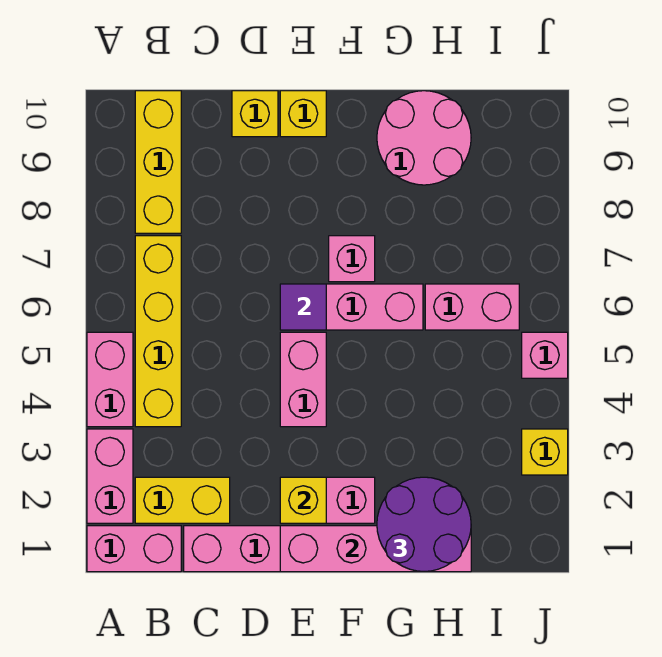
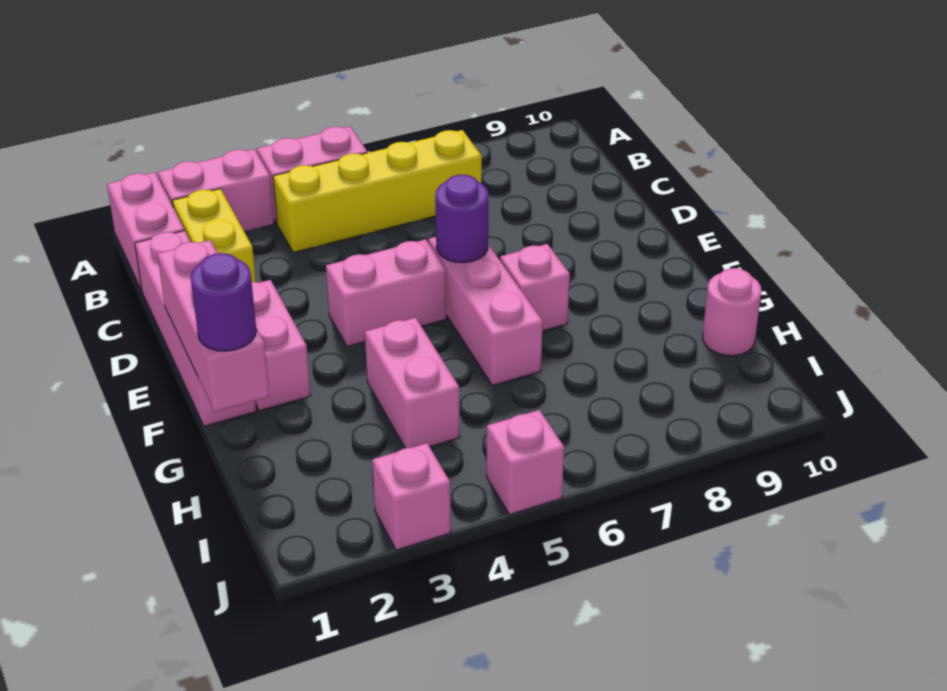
yellow 1x3 brick [135,91,181,233] -> none
yellow 1x1 brick [232,91,278,137] -> none
pink 1x4 brick [280,526,471,572] -> pink 1x3 brick [157,240,269,412]
yellow 1x1 brick [280,477,326,523] -> none
purple 1x1 tile [280,284,326,330] -> purple 1x1 round brick [435,175,488,263]
yellow 1x1 brick [280,91,326,137] -> none
purple 2x2 round brick [377,477,471,572] -> purple 1x1 round brick [191,253,256,351]
pink 2x2 round brick [377,91,471,185] -> pink 1x1 round brick [703,268,761,356]
pink 1x2 brick [425,284,519,330] -> pink 1x2 brick moved to [365,318,460,448]
yellow 1x1 brick [522,429,568,475] -> pink 1x1 brick [372,443,451,550]

